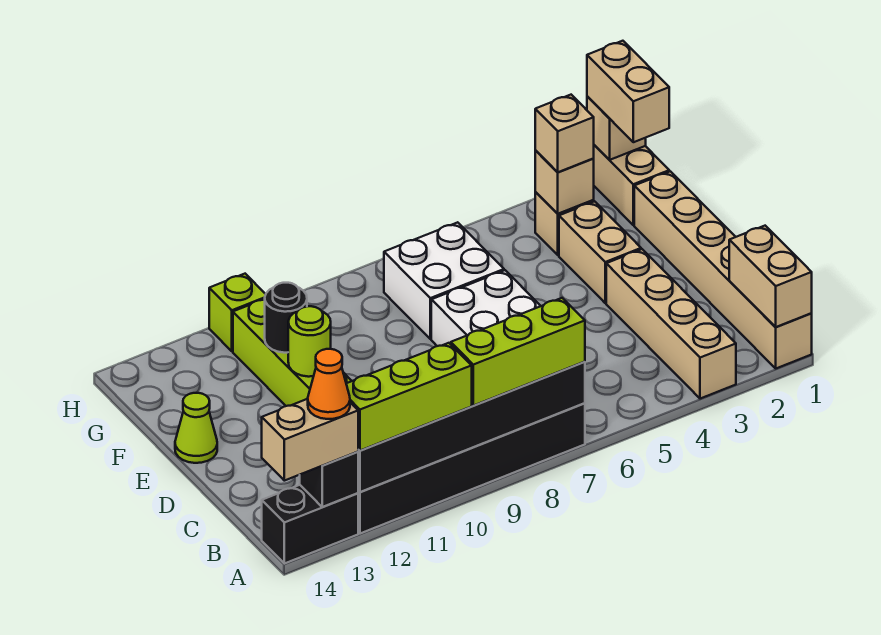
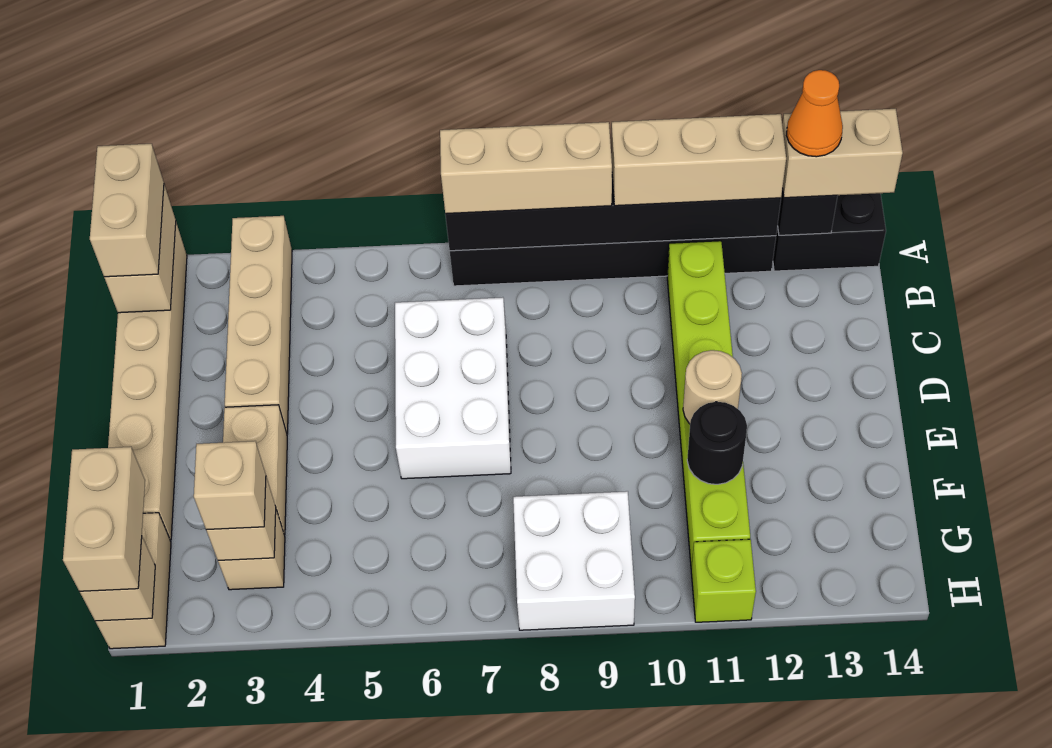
none -> tan 1x2 brick [90,144,164,277]
lime 1x3 brick [451,298,585,406] -> tan 1x3 brick [440,122,612,214]
lime 1x3 brick [346,343,472,451] -> tan 1x3 brick [611,114,786,206]
lime 1x1 round brick [288,306,331,377] -> tan 1x1 round brick [683,350,742,424]
lime 1x1 cone [175,393,217,463] -> none
white 2x2 brick [384,222,504,339] -> white 2x2 brick moved to [513,491,635,630]

